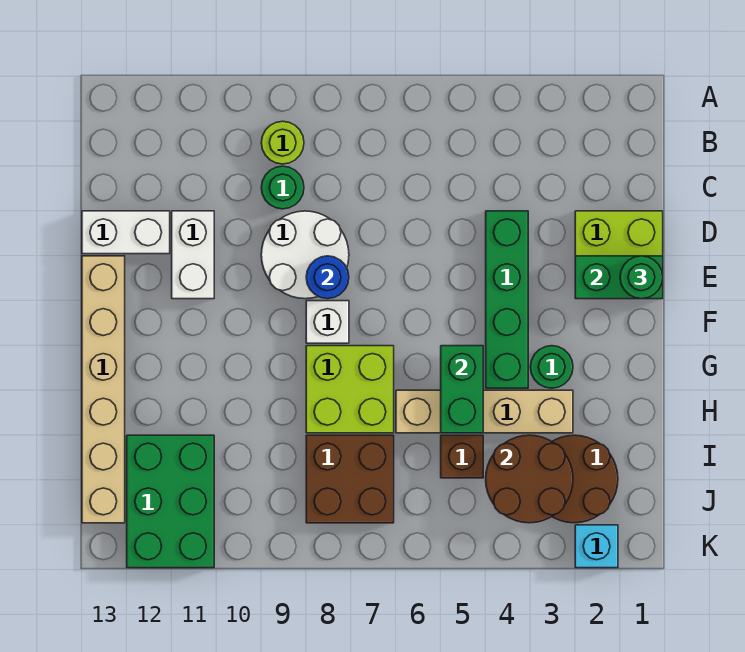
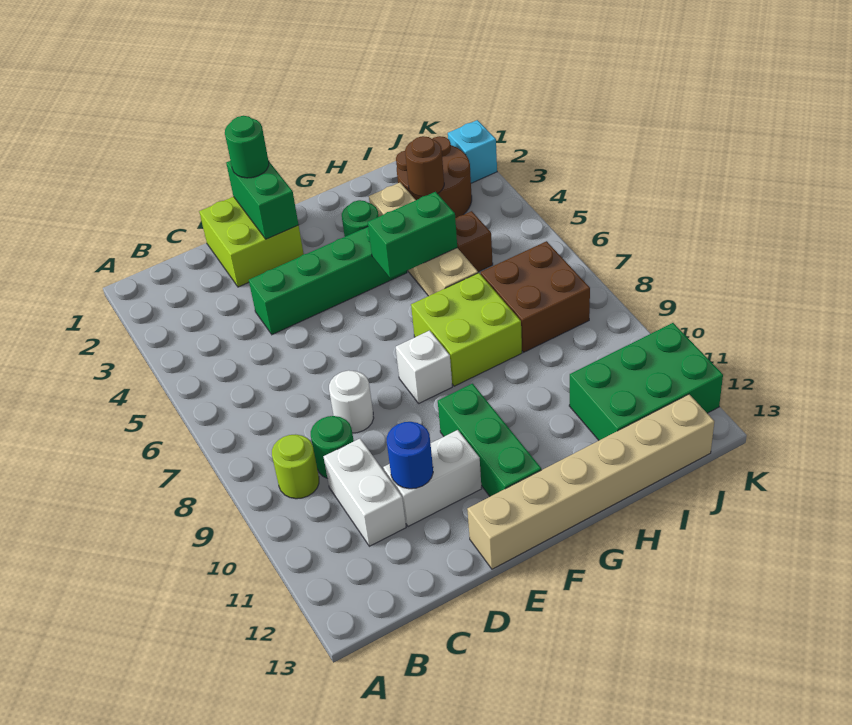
white 2x2 round brick [261,211,349,299] -> white 1x1 round brick [329,370,374,433]
white 1x2 brick [82,211,170,254] -> white 1x2 brick moved to [324,439,406,546]
blue 1x1 round brick [306,256,349,299] -> blue 1x1 round brick moved to [387,422,433,489]
none -> green 1x3 brick [438,384,541,496]
brown 2x2 round brick [486,435,573,523] -> brown 1x1 round brick [405,136,444,197]

